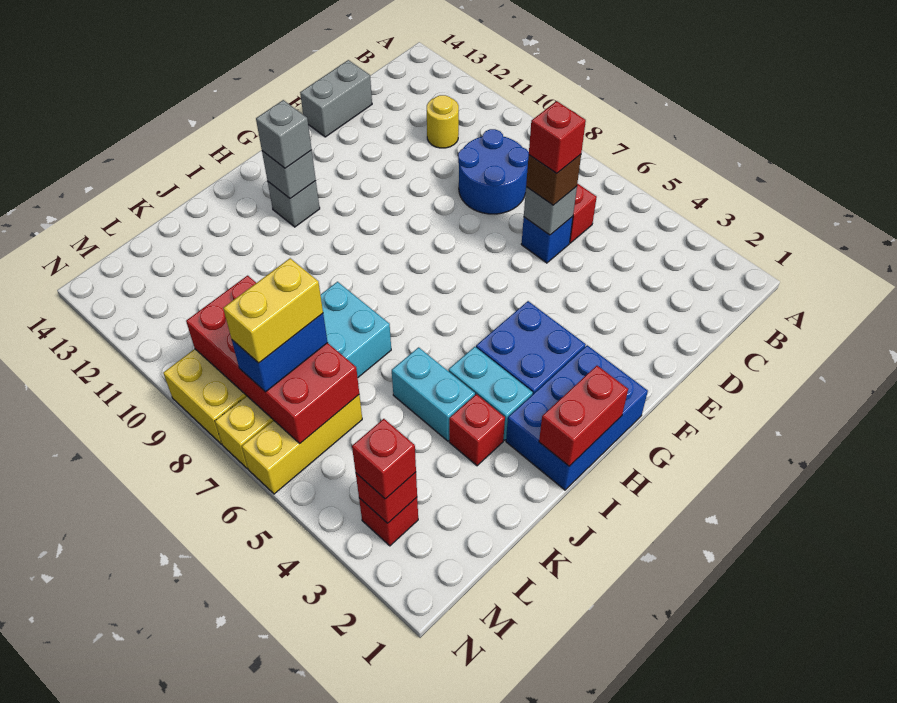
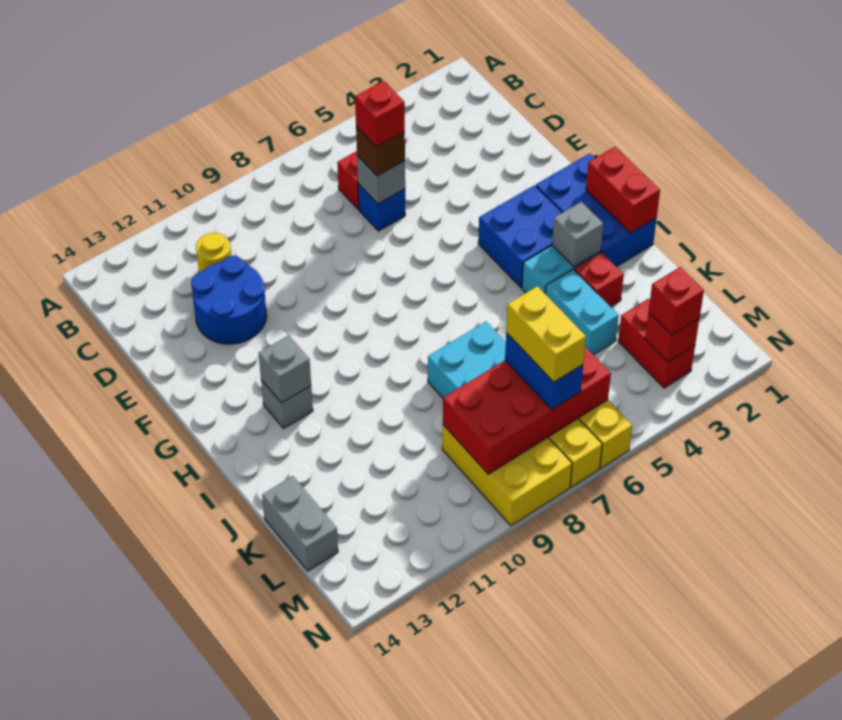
blue 2x2 round brick [458,129,529,214] -> blue 2x2 round brick moved to [191,256,267,344]
grey 1x2 brick [300,60,372,137] -> grey 1x2 brick moved to [262,476,338,571]
grey 1x1 brick [256,100,312,168] -> grey 1x1 brick moved to [552,202,603,267]
cyan 1x2 brick [392,347,475,441] -> cyan 1x2 brick turned to [545,269,619,355]
red 1x1 brick [359,497,418,546] -> red 1x2 brick [618,299,695,388]

